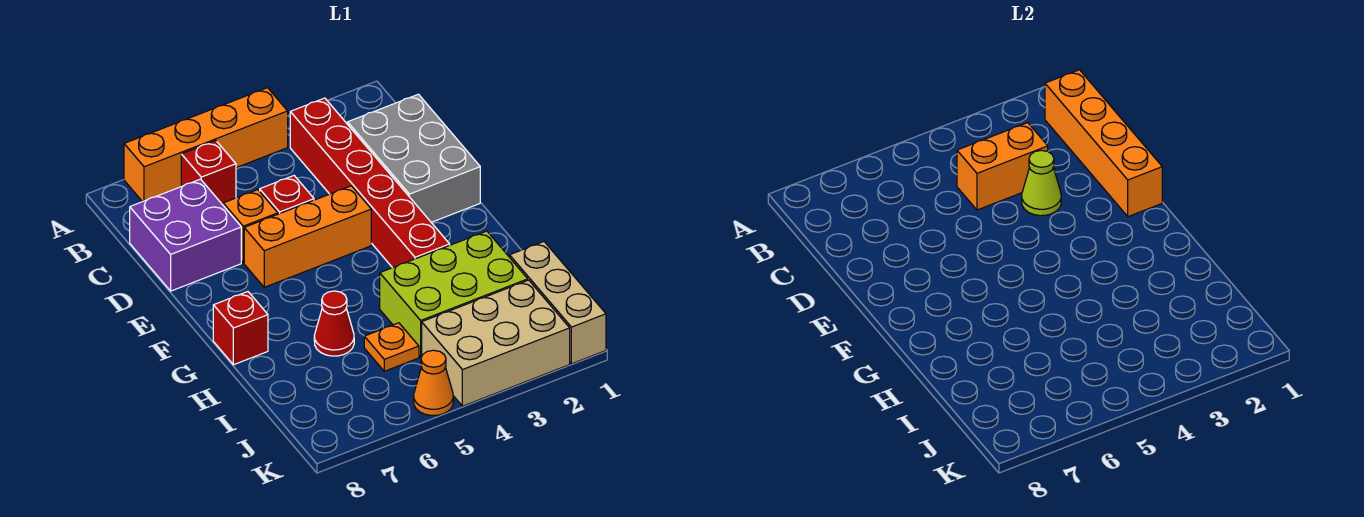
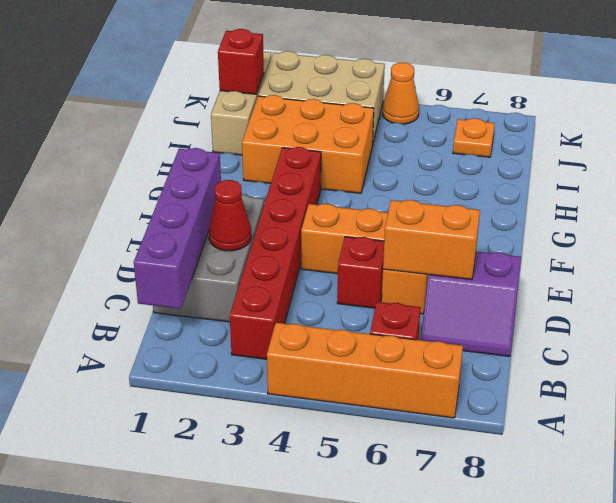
orange 1x4 brick [1045,70,1162,217] -> purple 1x4 brick [134,148,221,309]
orange 1x2 brick [957,123,1048,210] -> orange 1x2 brick moved to [383,200,480,280]
purple 2x2 brick [130,179,241,291] -> purple 2x2 slope [421,252,521,356]
lime 1x1 cone [1022,150,1061,216] -> none
red 1x1 brick [213,292,268,365] -> red 1x1 brick moved to [218,29,264,94]
lime 2x3 brick [380,231,528,357] -> orange 2x3 brick [242,95,374,193]
red 1x1 cone [314,291,354,356] -> red 1x1 cone moved to [209,180,251,251]
orange 1x1 plate [364,323,419,371] -> orange 1x1 plate moved to [453,118,495,157]

